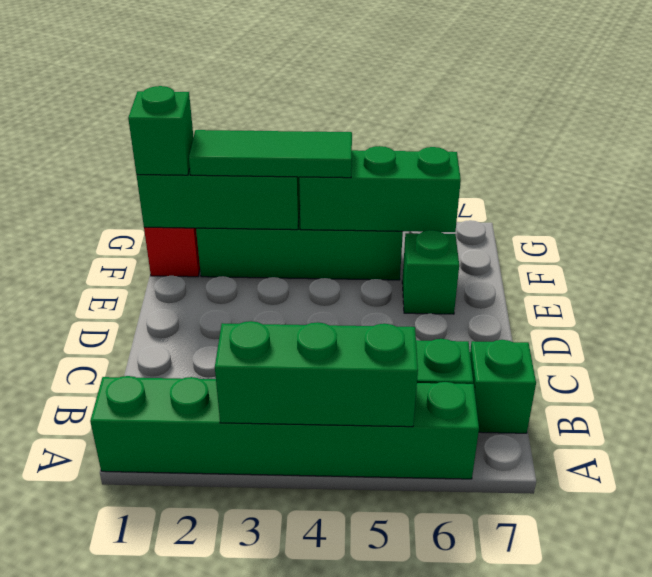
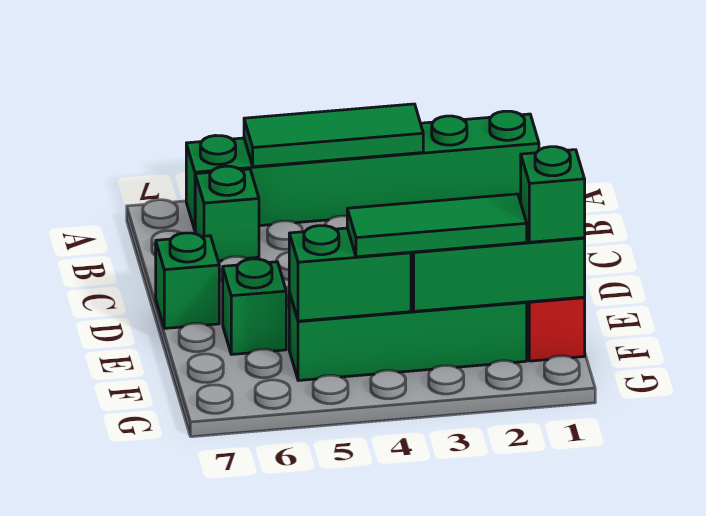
green 1x3 brick [215,321,418,427] -> green 1x3 tile [244,104,423,167]
green 1x1 brick [470,340,536,433] -> green 1x1 brick moved to [156,233,219,328]
green 1x3 brick [299,146,461,232] -> green 1x2 brick [289,226,411,321]

